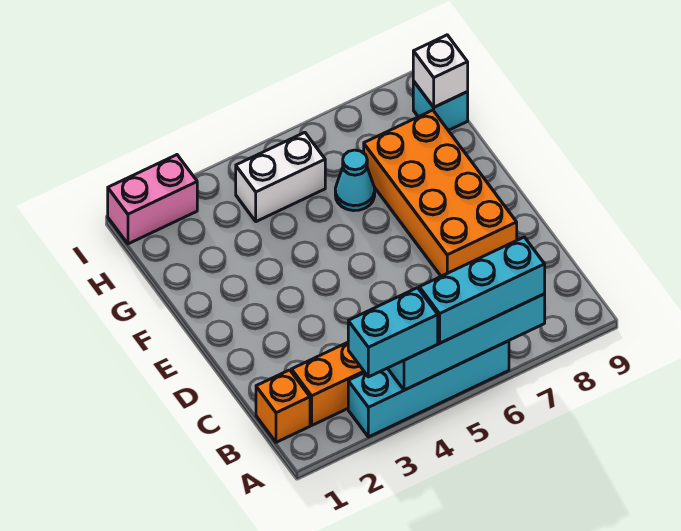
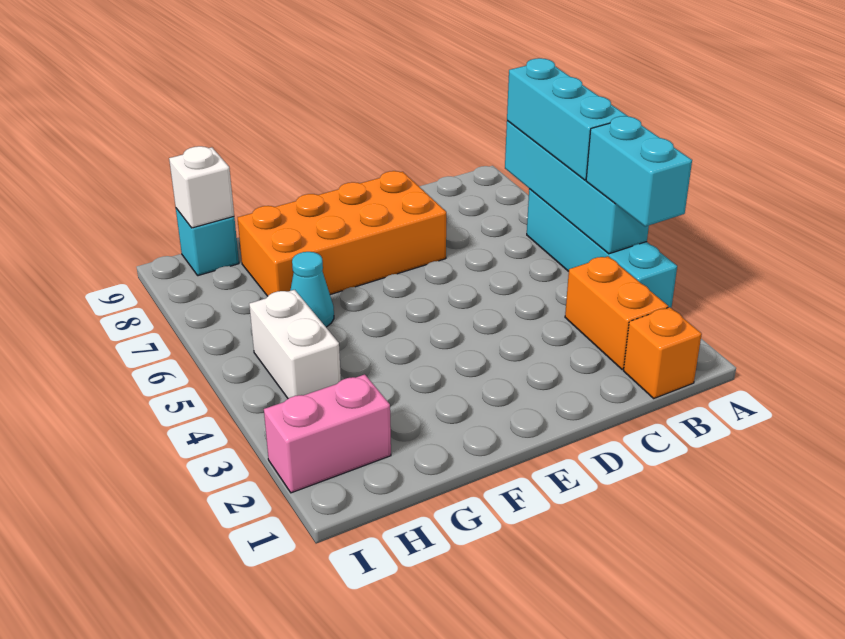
pink 1x2 brick [108,155,197,244] -> pink 1x2 brick turned to [264,374,391,493]

